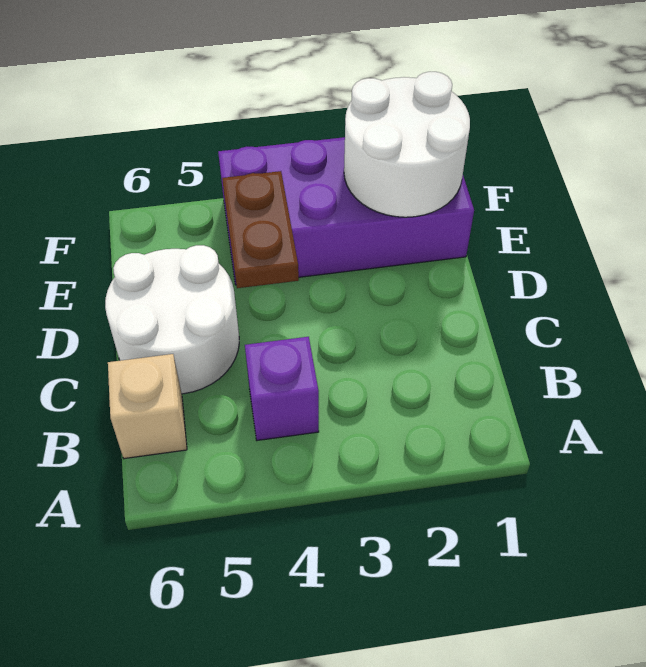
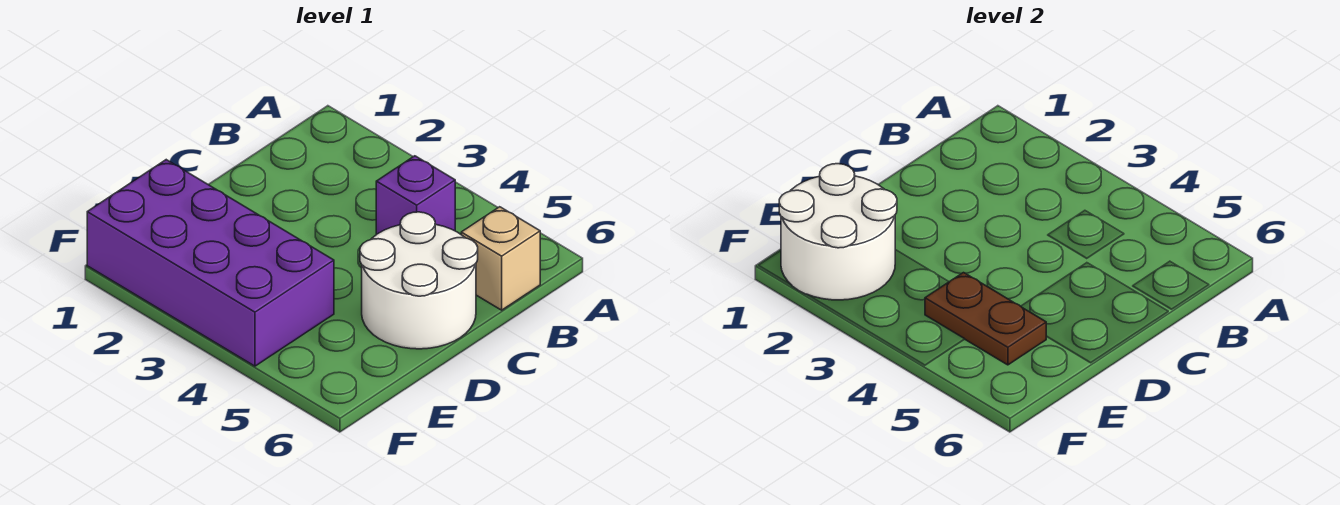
brown 1x2 plate [222,171,299,288] -> brown 1x2 plate turned to [925,273,1046,365]

